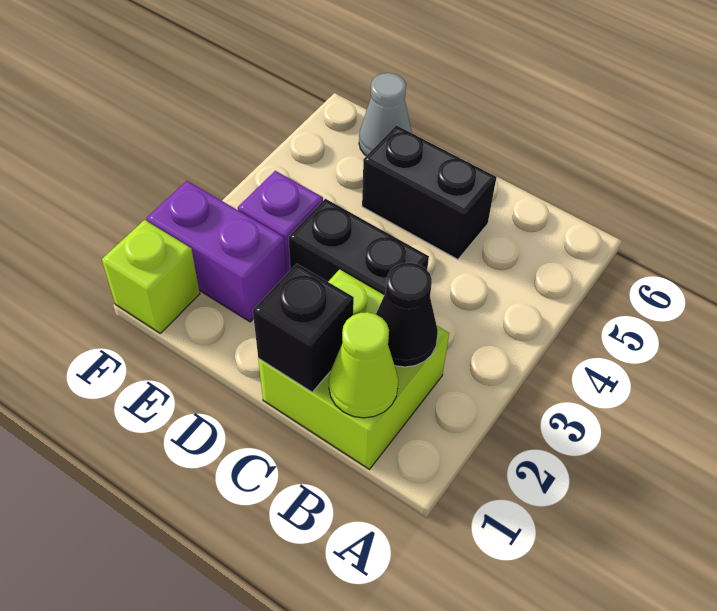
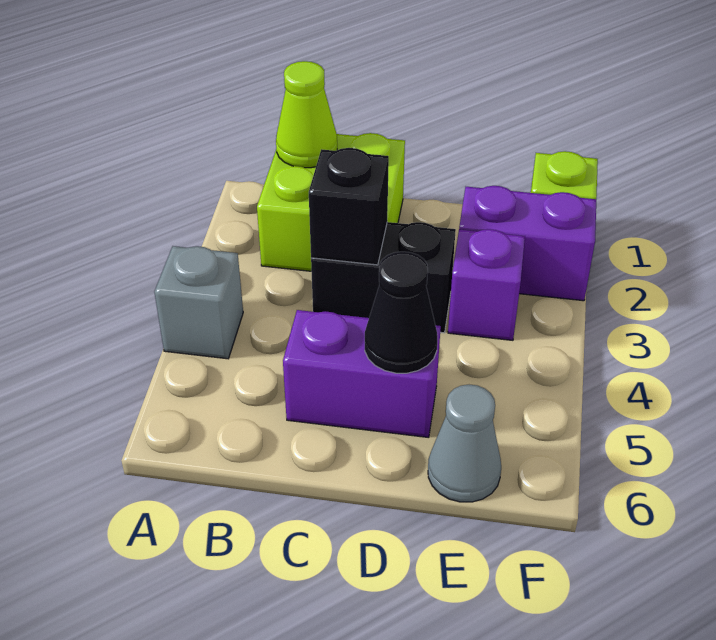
none -> grey 1x1 brick [154,246,243,359]
black 1x1 cone [376,263,438,367] -> black 1x1 cone moved to [365,252,437,373]
black 1x1 brick [253,264,354,392] -> black 1x1 brick moved to [309,148,389,265]
black 1x2 brick [362,125,497,259] -> purple 1x2 brick [283,310,441,438]

